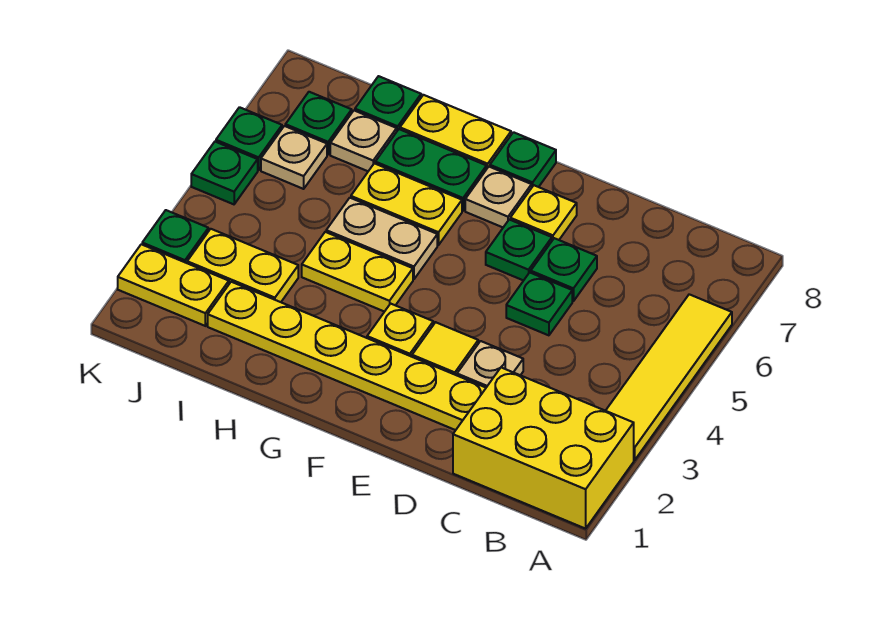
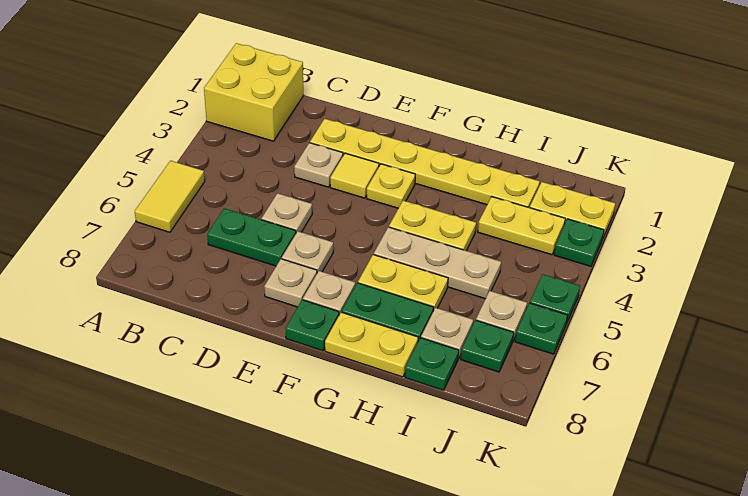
yellow 2x3 brick [453,368,634,529] -> yellow 2x2 brick [204,43,304,141]
yellow 1x4 tile [606,294,732,460] -> yellow 1x2 tile [135,161,205,232]
green 1x1 plate [506,273,572,335] -> tan 1x1 plate [261,193,312,233]
green 1x1 plate [531,238,597,301] -> green 1x2 plate [207,208,296,266]
green 1x1 plate [486,220,552,281] -> tan 1x1 plate [282,231,333,273]
yellow 1x1 plate [510,185,577,240] -> tan 1x1 plate [264,259,317,307]
tan 1x2 plate [326,198,437,279] -> tan 1x3 plate [374,227,501,299]

